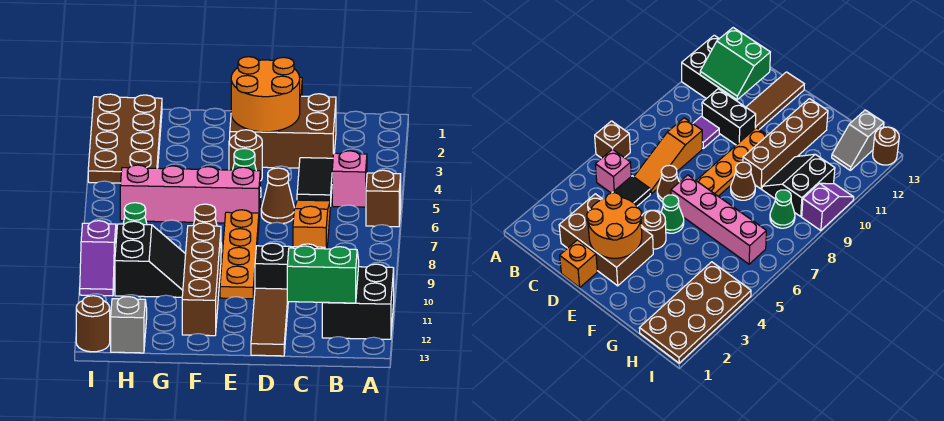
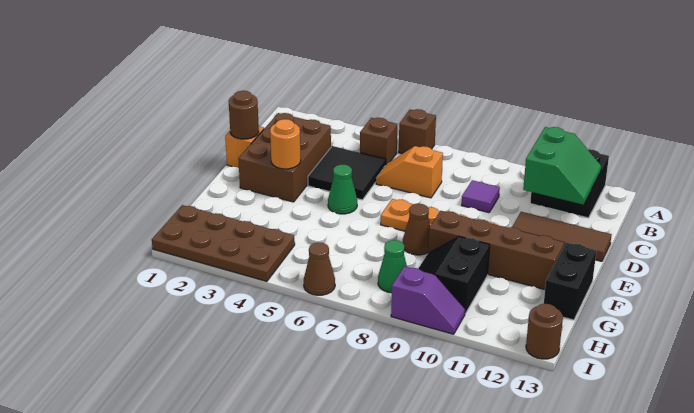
pink 1x1 brick [332,151,367,207] -> brown 1x1 brick [360,118,397,164]
green 2x2 slope [287,246,359,303] -> green 2x2 slope turned to [523,127,601,204]
black 1x2 tile [297,158,333,206] -> black 2x2 tile [308,146,386,200]
orange 1x3 slope [293,200,330,249] -> orange 1x2 slope [376,146,443,198]
black 1x2 brick [255,243,325,289] -> black 1x2 brick moved to [544,243,596,320]
orange 2x2 round brick [231,57,300,132] -> orange 1x1 round brick [270,119,301,169]
brown 1x1 cone [261,168,294,224] -> brown 1x1 cone moved to [304,242,335,295]
brown 1x1 round brick [229,130,262,181] -> brown 1x1 round brick moved to [229,91,259,139]
pink 1x4 brick [120,165,260,223] -> none
black 2x2 slope [115,221,186,297] -> black 2x2 slope turned to [418,237,490,314]
grey 1x2 slope [111,297,147,353] -> none

